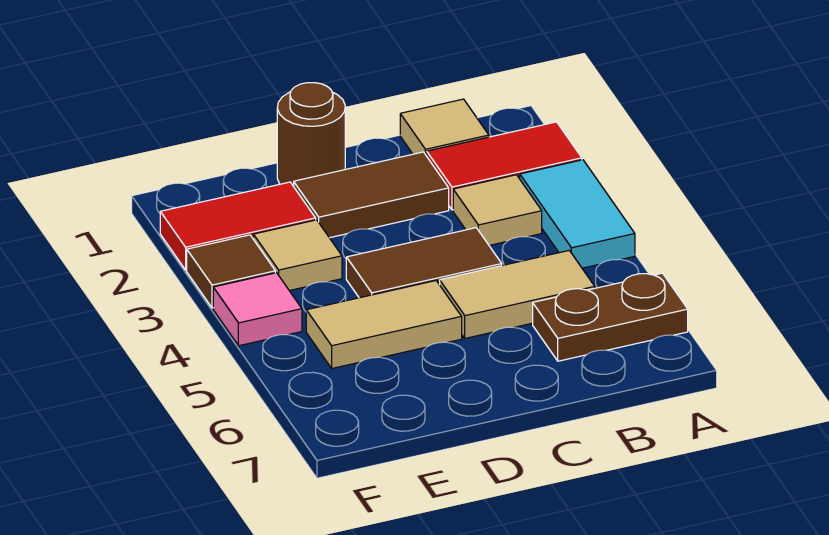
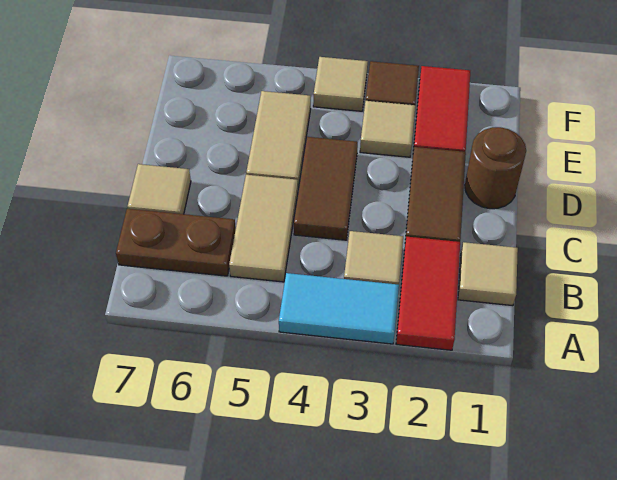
brown 1x2 plate [533,273,688,361] -> brown 1x2 plate turned to [116,209,236,276]
none -> tan 1x1 tile [127,164,191,214]
pink 1x1 tile [213,273,302,346] -> tan 1x1 tile [313,57,368,111]

